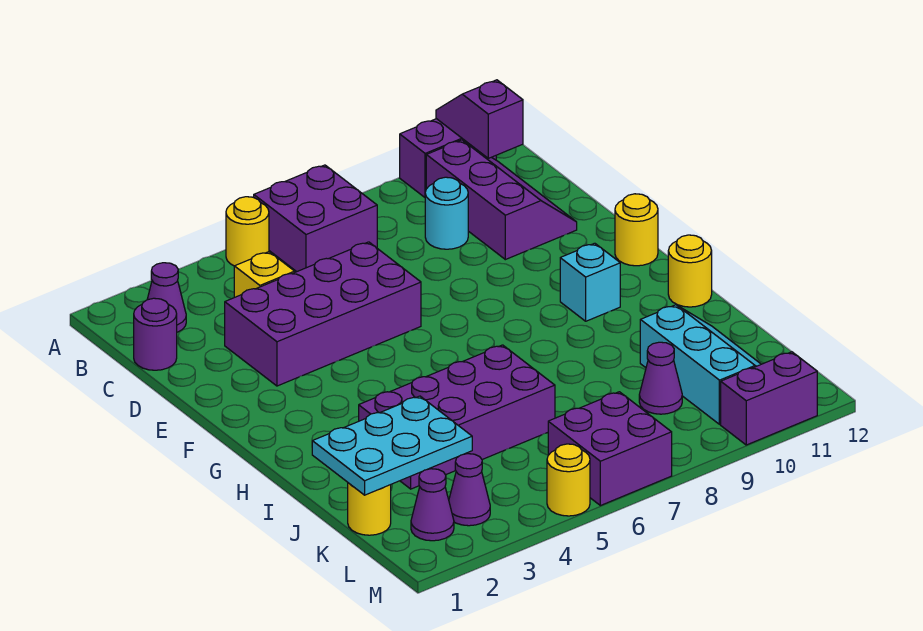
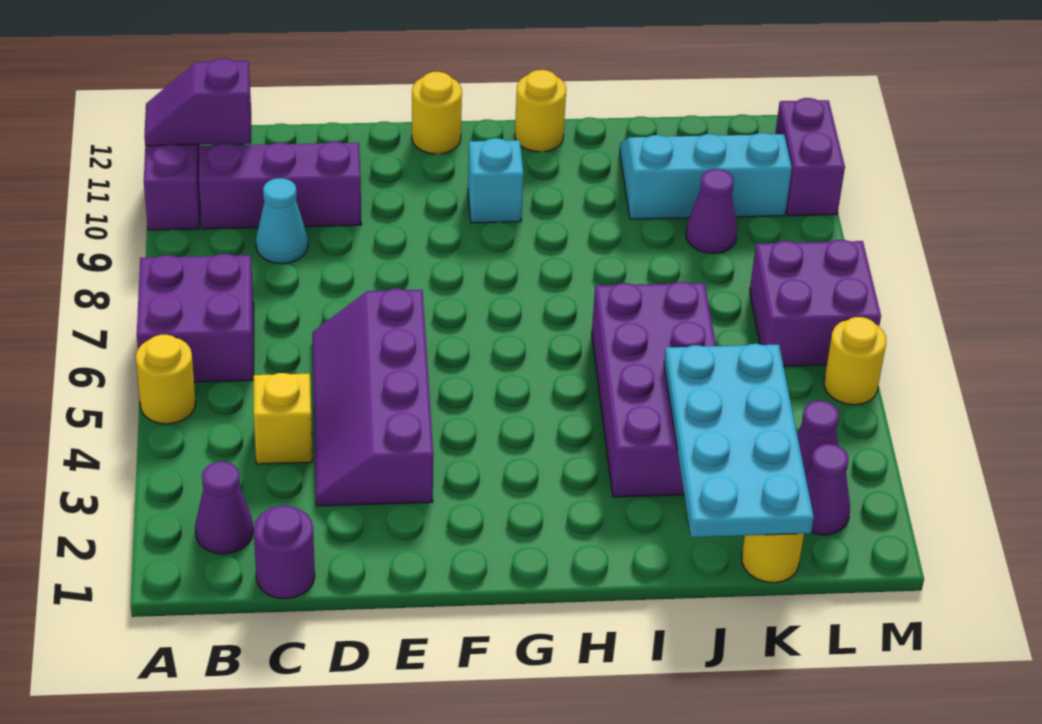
cyan 1x1 round brick [425,177,468,249] -> cyan 1x1 cone [256,178,308,264]
purple 2x4 brick [225,242,421,386] -> purple 2x4 slope [312,289,433,506]
cyan 2x3 plate [312,396,472,495] -> cyan 2x4 plate [664,344,814,537]

